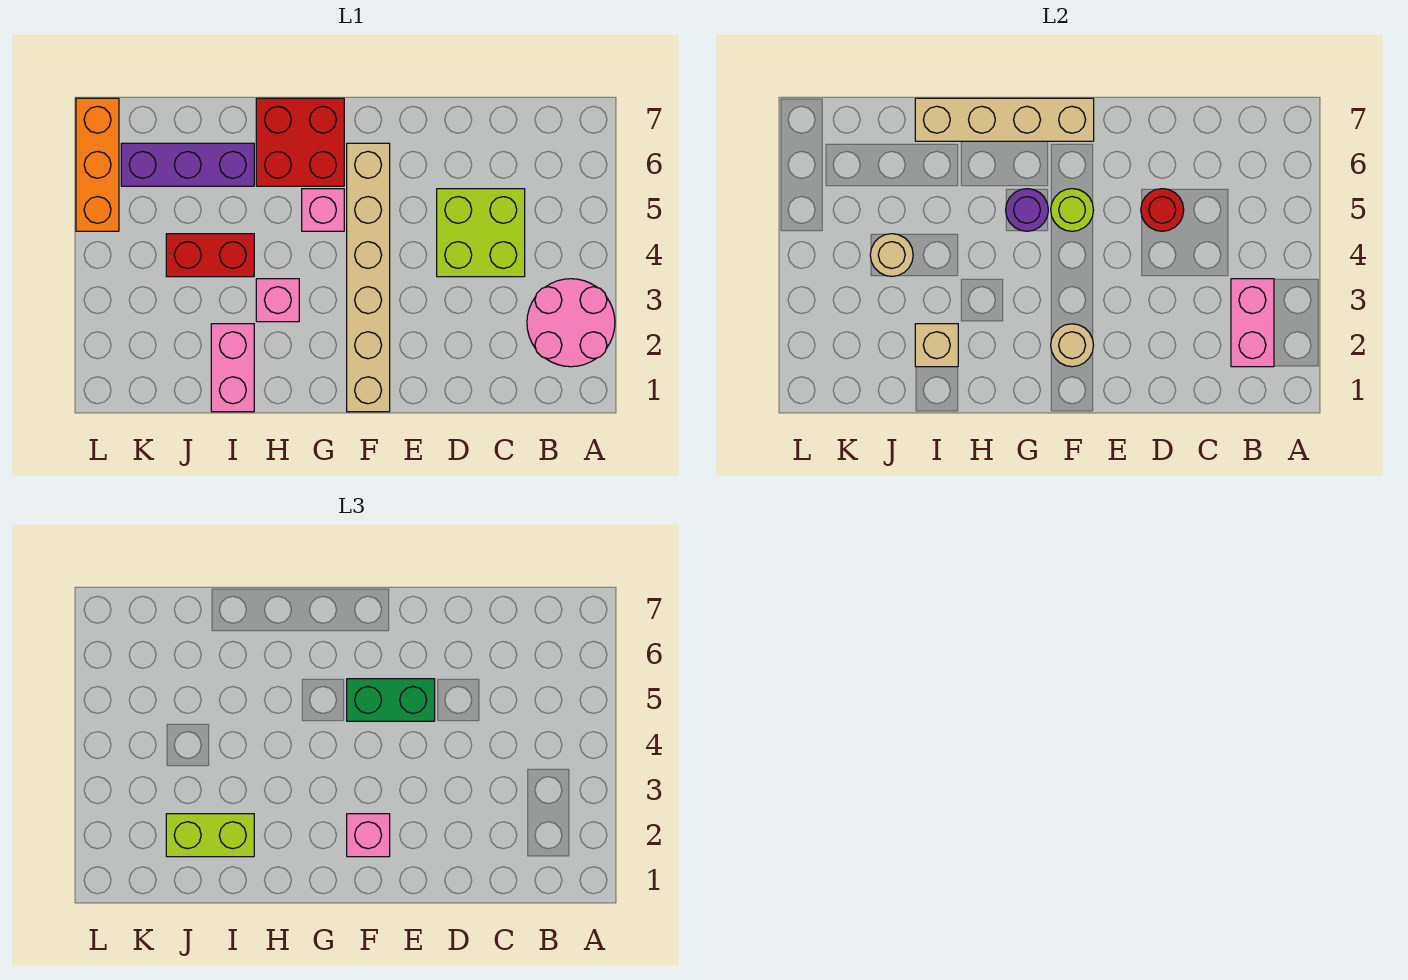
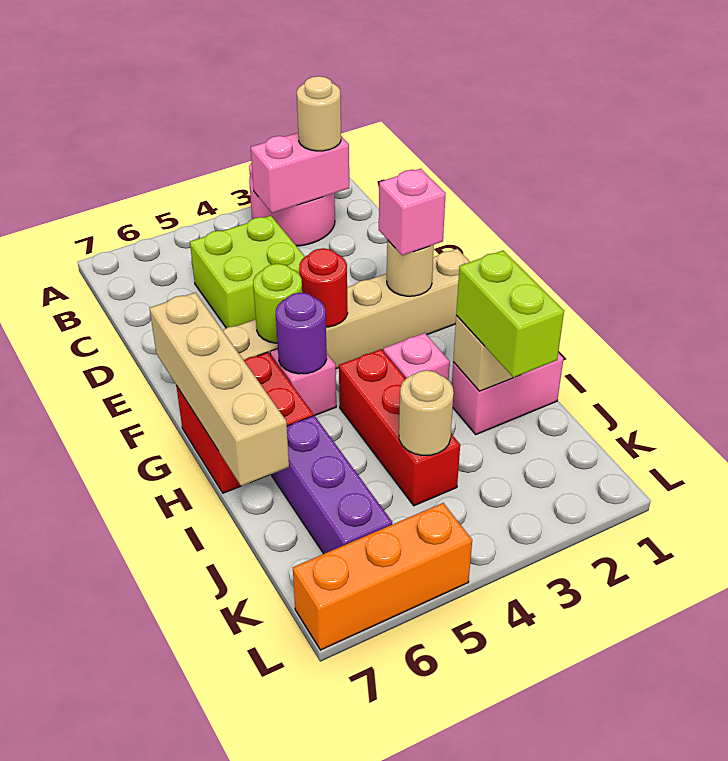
none -> tan 1x1 round brick [297,76,341,151]
red 1x1 round brick [1141,189,1184,231] -> red 1x1 round brick moved to [299,248,348,327]
green 1x2 brick [347,679,435,721] -> none
red 1x2 brick [166,234,254,277] -> red 1x3 brick [339,349,460,506]

